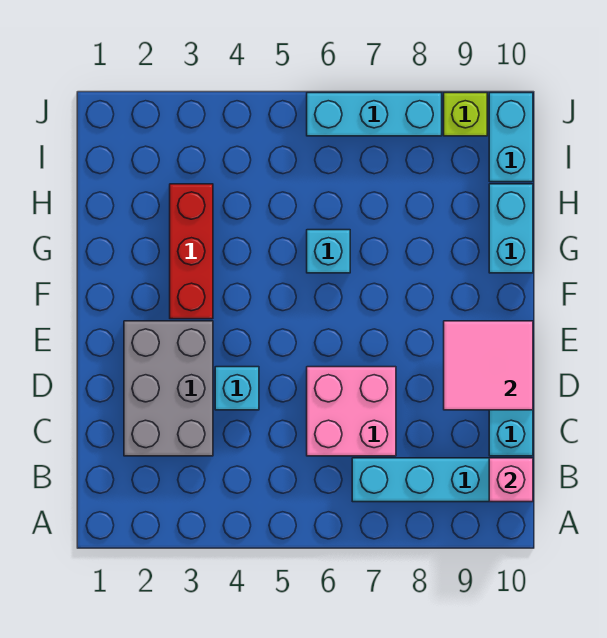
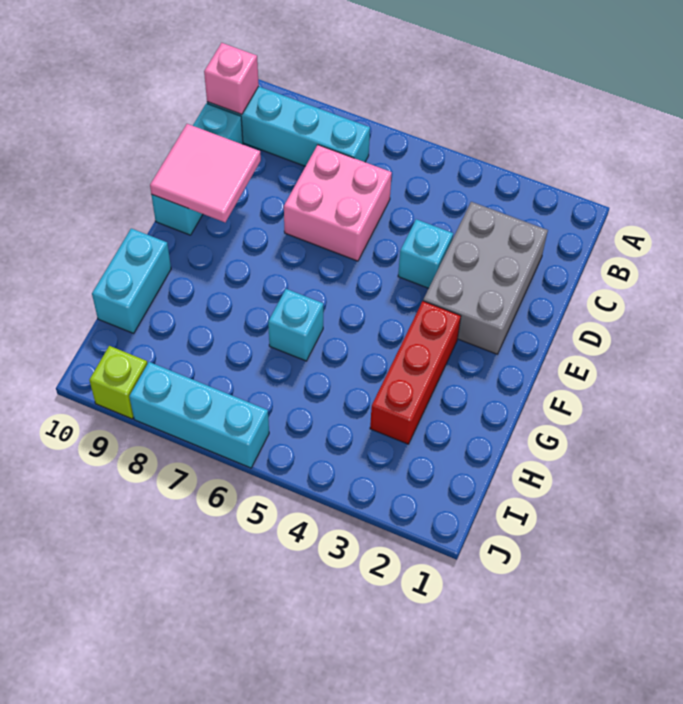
cyan 1x2 brick [489,93,533,182] -> none

